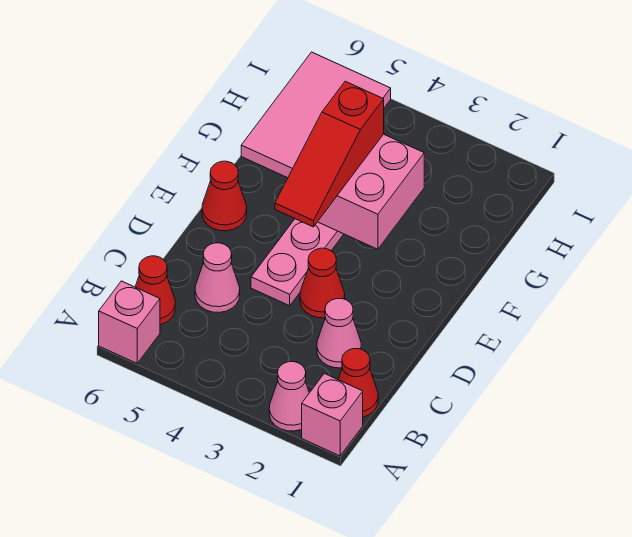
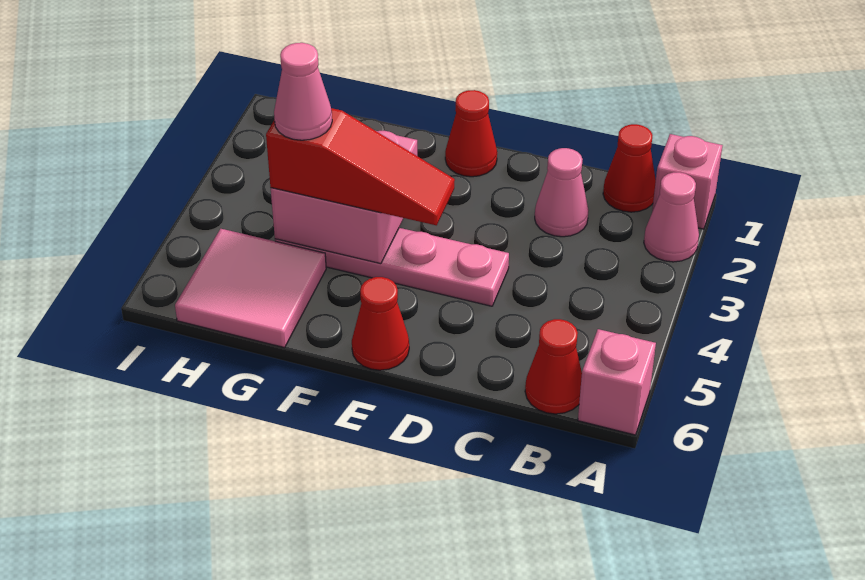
pink 1x1 cone [195,243,240,313] -> pink 1x1 cone moved to [274,43,332,140]
red 1x1 cone [300,248,345,318] -> red 1x1 cone moved to [445,90,497,177]
pink 2x3 tile [241,52,391,178] -> pink 2x2 tile [175,229,326,348]

